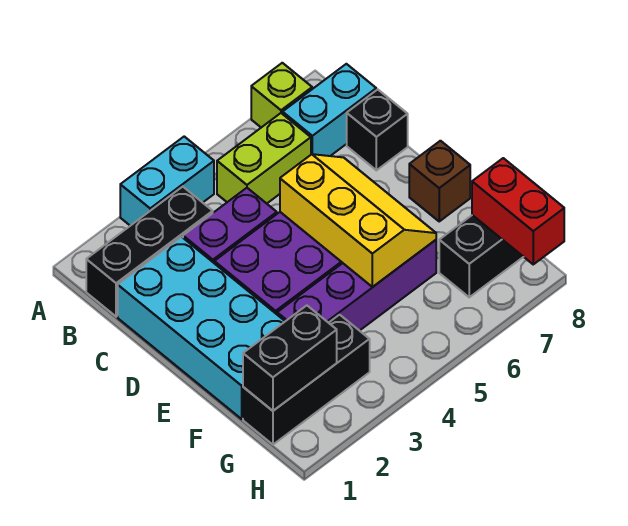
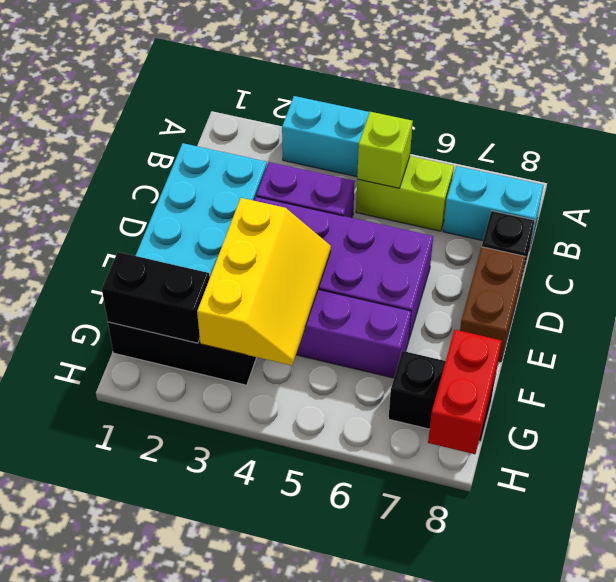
lime 1x1 brick [251,63,312,127] -> lime 1x1 brick moved to [357,112,413,188]
black 1x3 brick [86,187,213,317] -> none
yellow 2x3 slope [280,154,436,287] -> yellow 2x3 slope moved to [197,198,331,365]
brown 1x1 brick [409,141,470,221] -> brown 1x2 brick [460,247,526,362]

